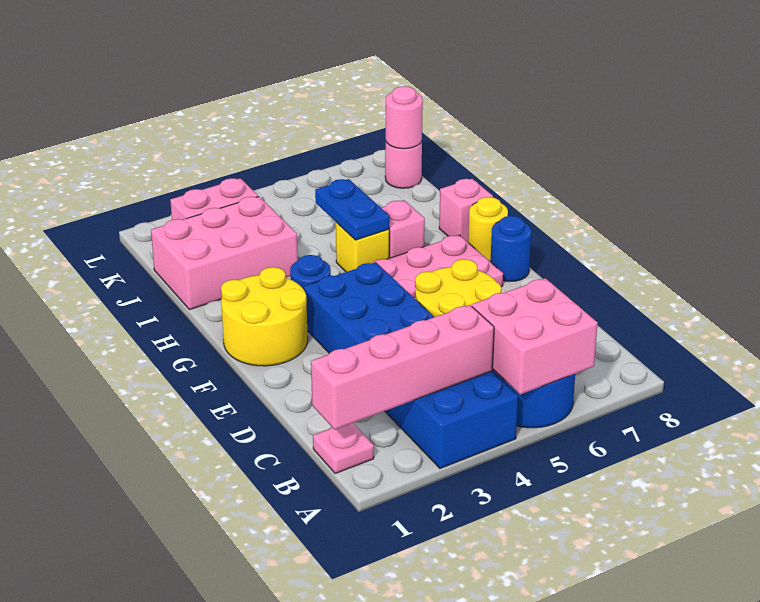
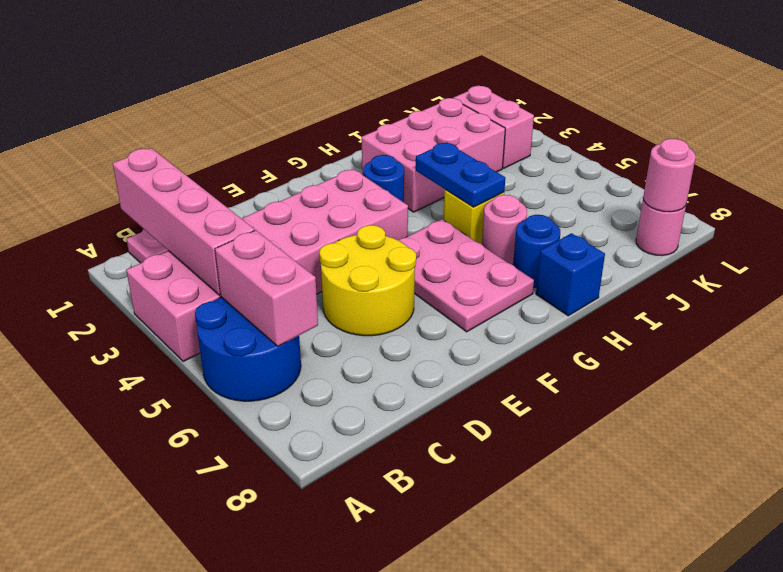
blue 2x6 brick [304,262,518,468] -> pink 2x6 brick [126,169,408,361]
pink 2x2 brick [472,278,598,395] -> pink 1x2 brick [215,230,318,346]
yellow 2x2 round brick [221,267,308,366] -> none
blue 1x1 round brick [491,216,531,282] -> blue 1x1 round brick moved to [513,215,560,287]
yellow 1x1 round brick [468,197,508,262] -> none
blue 1x2 plate [315,179,390,240] -> blue 1x2 plate turned to [416,142,505,207]
pink 1x1 brick [381,200,425,258] -> pink 1x1 round brick [482,195,527,265]
pink 1x1 brick [439,179,493,242] -> blue 1x1 brick [536,233,605,316]
pink 2x3 brick [151,196,298,310] -> pink 2x3 brick turned to [362,98,505,212]

